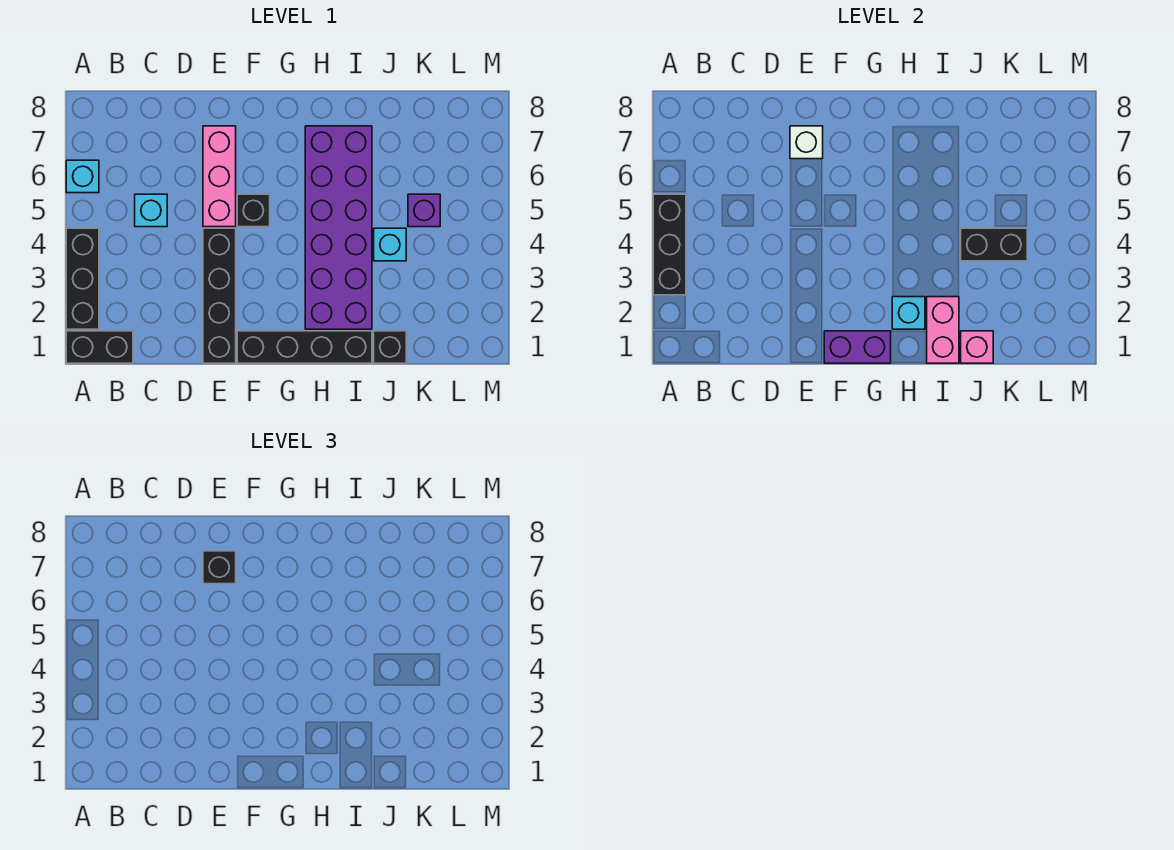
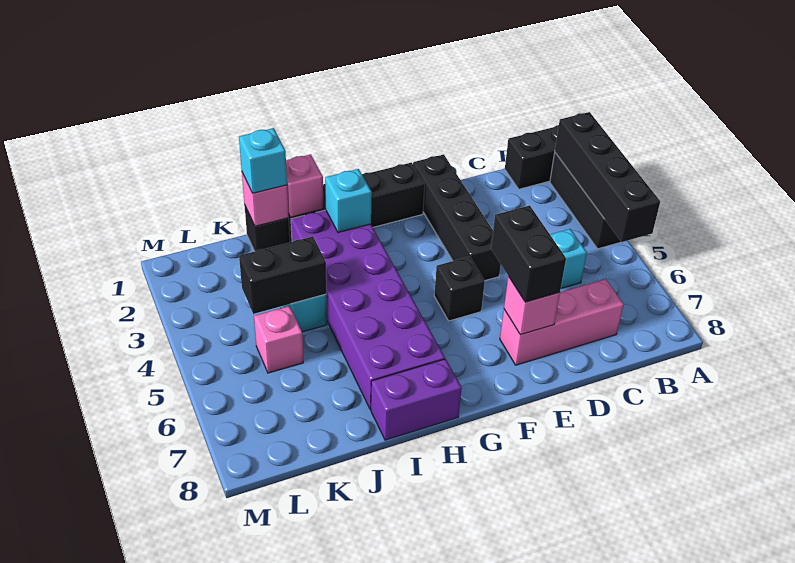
black 1x3 brick [653,194,686,295] -> black 1x4 brick [555,112,660,242]
cyan 1x1 brick [66,160,99,193] -> cyan 1x1 brick moved to [239,128,287,193]
pink 1x3 brick [203,126,236,227] -> pink 1x3 brick turned to [500,279,624,365]
white 1x1 brick [790,126,823,159] -> pink 1x1 brick [504,276,560,335]
black 1x1 brick [203,551,236,584] -> black 1x2 brick [491,206,566,302]
purple 1x2 brick [824,331,891,363] -> purple 1x2 brick moved to [371,359,462,440]
pink 1x2 brick [927,297,959,363] -> pink 1x1 brick [286,154,324,217]
purple 1x1 brick [408,194,440,227] -> pink 1x1 brick [254,306,303,373]

